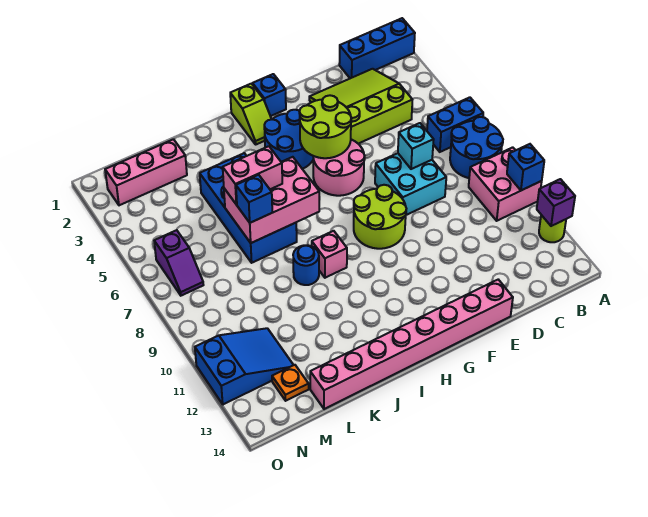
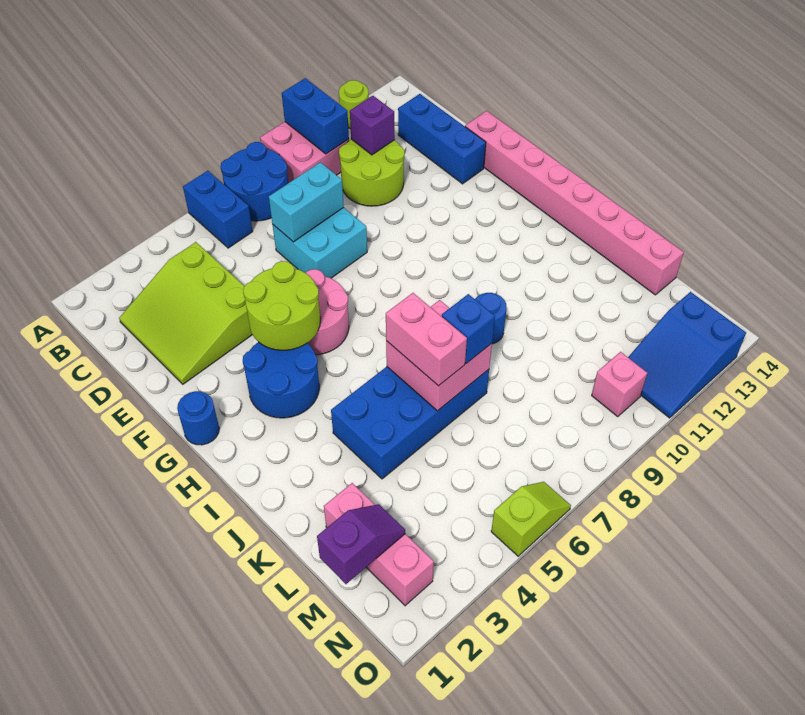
blue 1x3 brick [339,18,415,78] -> blue 1x3 brick moved to [398,94,486,184]
blue 1x1 brick [507,144,544,190] -> blue 1x2 brick [282,78,349,154]
purple 1x1 brick [537,179,575,226] -> purple 1x1 brick moved to [350,96,395,155]
cyan 1x1 brick [398,123,434,169] -> cyan 1x2 brick [269,162,344,242]
lime 2x2 round brick [354,185,406,249] -> lime 2x2 round brick moved to [339,139,404,206]
blue 1x1 brick [252,74,286,116] -> blue 1x1 round brick [177,391,219,445]
lime 1x2 slope [230,84,271,144] -> lime 1x2 slope moved to [491,482,571,556]
pink 2x3 brick [224,157,319,243] -> pink 2x2 brick [386,300,492,411]
pink 1x1 brick [312,231,347,278] -> pink 1x1 brick moved to [592,352,647,417]
blue 2x3 slope [195,328,293,404] -> blue 2x3 slope turned to [628,292,746,418]
orange 1x1 plate [272,365,309,401] -> none
purple 1x2 slope [154,230,203,296] -> purple 1x2 slope moved to [317,504,405,584]

